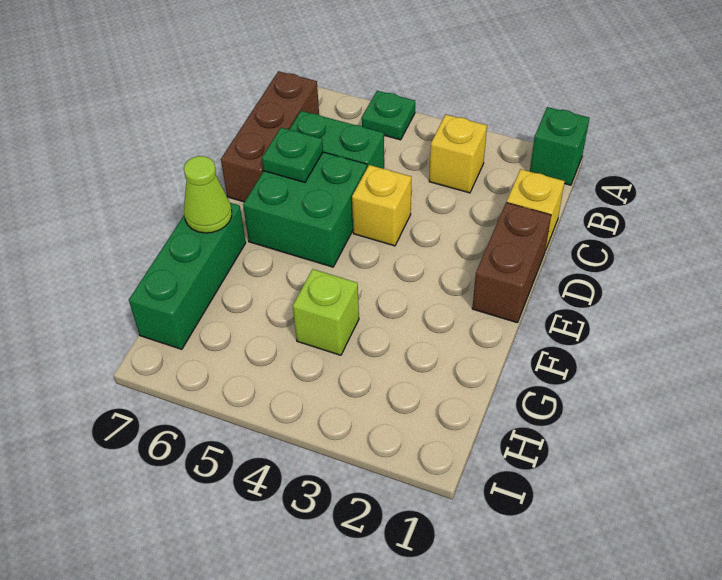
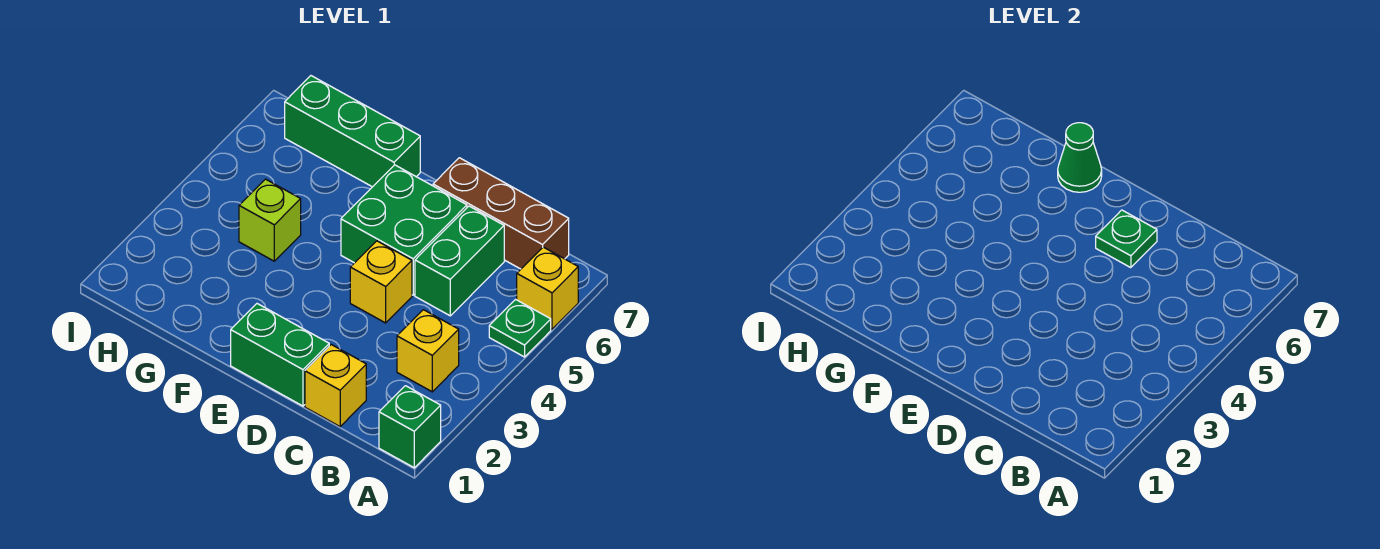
none -> yellow 1x1 brick [517,247,578,329]
brown 1x2 brick [472,203,551,323] -> green 1x2 brick [231,304,329,406]
lime 1x1 cone [184,156,232,233] -> green 1x1 cone [1058,123,1102,192]

